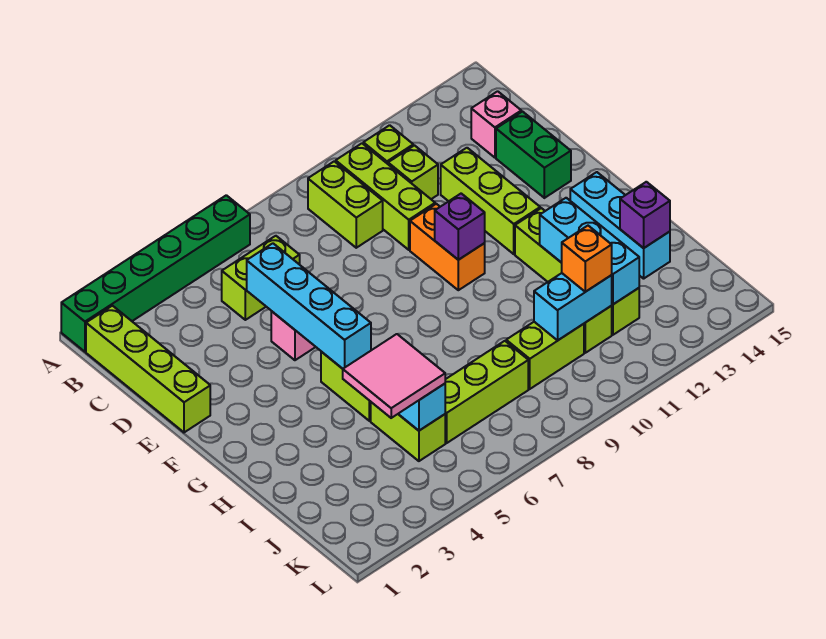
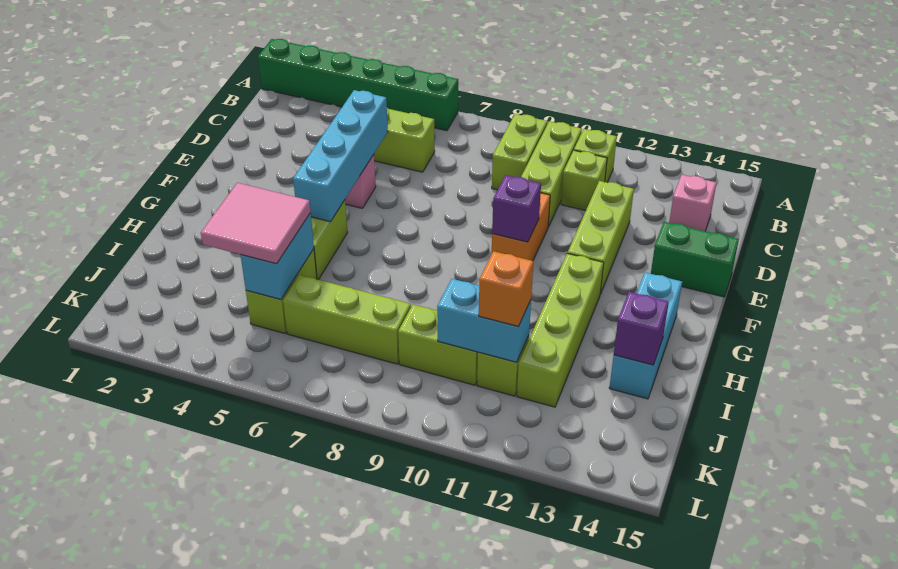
lime 1x4 brick [86,306,210,432] -> none
green 1x2 brick [496,112,571,198] -> green 1x2 brick turned to [651,222,739,297]
cyan 1x3 brick [540,198,639,304] -> none

